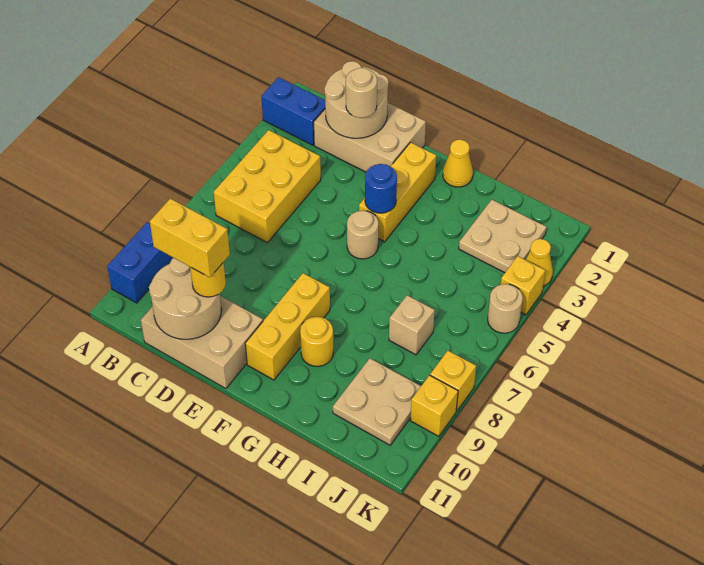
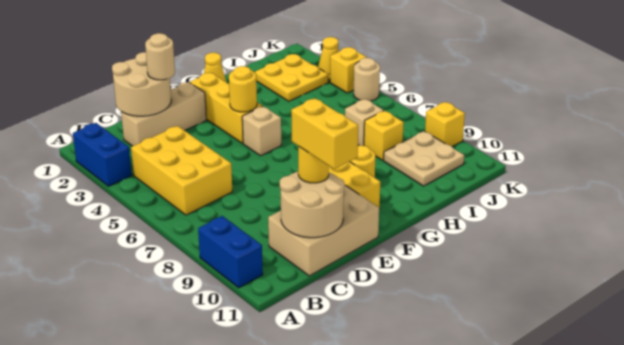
blue 1x2 brick [261,77,325,145] -> blue 1x2 brick turned to [73,123,132,186]
tan 2x3 brick [314,103,426,172] -> tan 1x3 brick [121,82,206,146]
yellow 1x2 brick [150,199,230,277] -> yellow 1x2 brick turned to [291,98,358,169]
blue 1x1 round brick [365,164,397,213] -> yellow 1x1 round brick [229,66,257,112]
tan 1x1 round brick [347,211,379,259] -> tan 1x1 brick [242,106,281,156]
tan 2x2 plate [459,200,547,273] -> yellow 2x2 plate [255,54,328,101]
yellow 1x1 brick [430,351,476,411] -> yellow 1x1 brick moved to [364,111,404,160]

